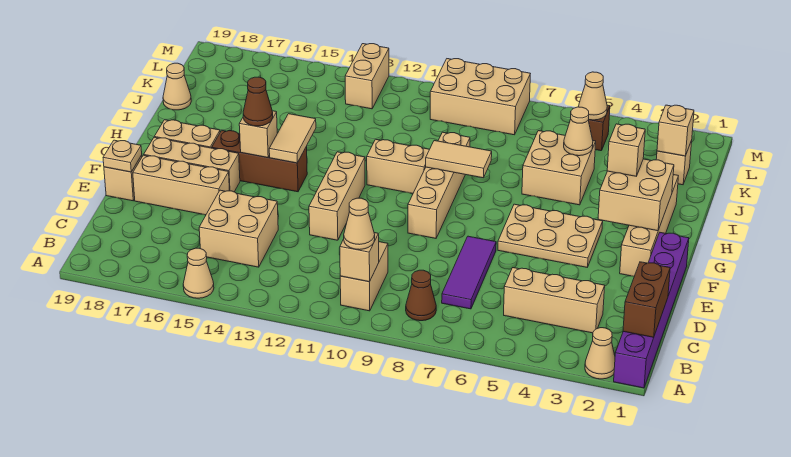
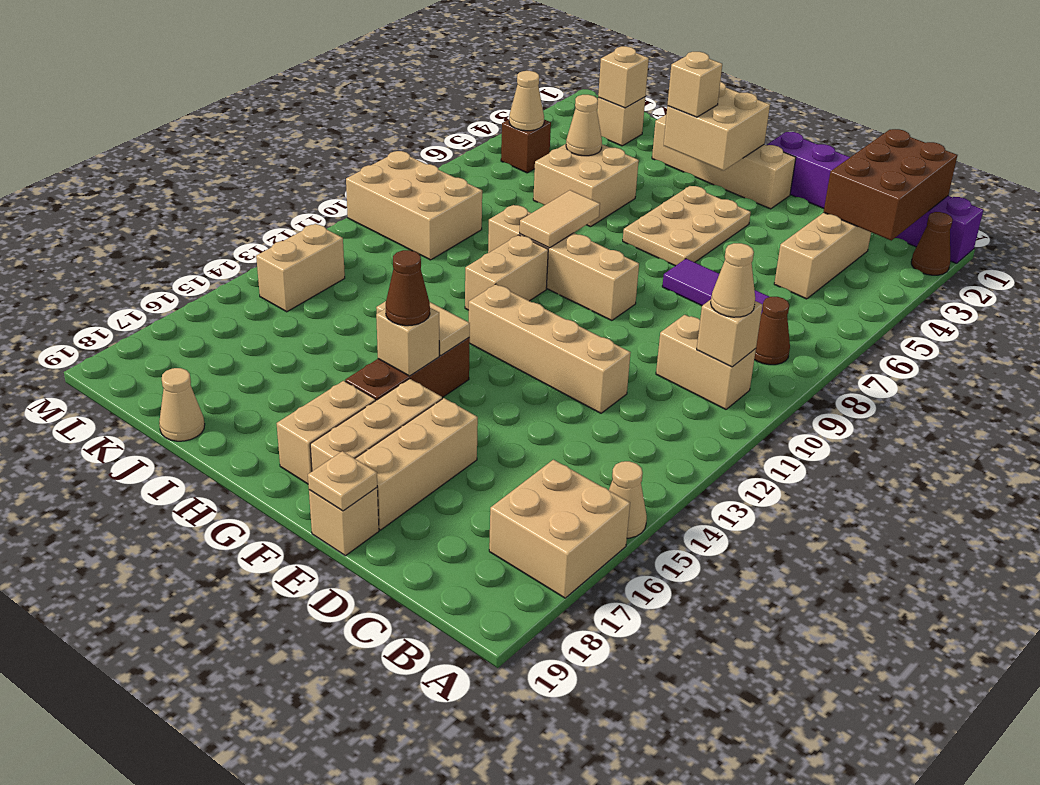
tan 1x1 cone [585,328,615,379] -> brown 1x1 cone [911,212,953,275]
brown 1x2 brick [623,262,670,337] -> brown 2x3 brick [824,129,958,240]
tan 2x2 brick [199,190,278,267] -> tan 2x2 brick moved to [489,460,630,598]
tan 1x3 brick [309,152,365,240] -> tan 1x4 brick [469,284,631,413]
tan 2x3 brick [430,59,530,135] -> tan 2x3 brick turned to [346,151,482,260]
tan 1x2 brick [345,44,389,109] -> tan 1x2 brick turned to [256,224,345,312]

